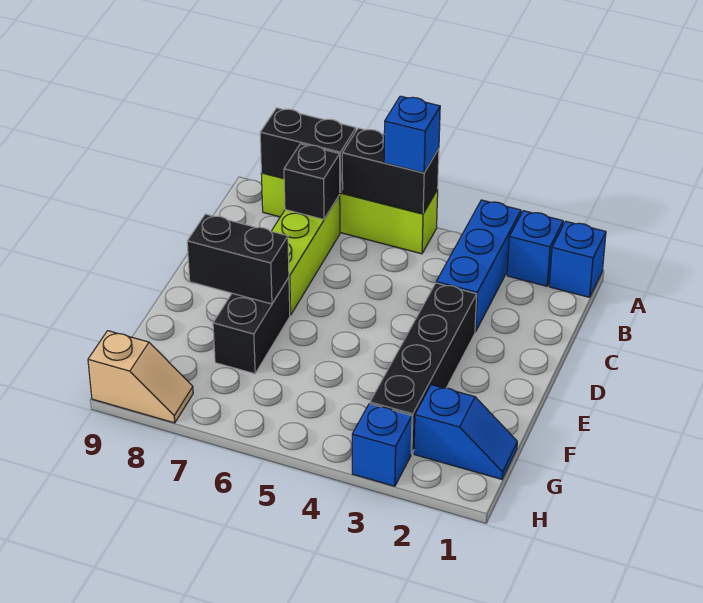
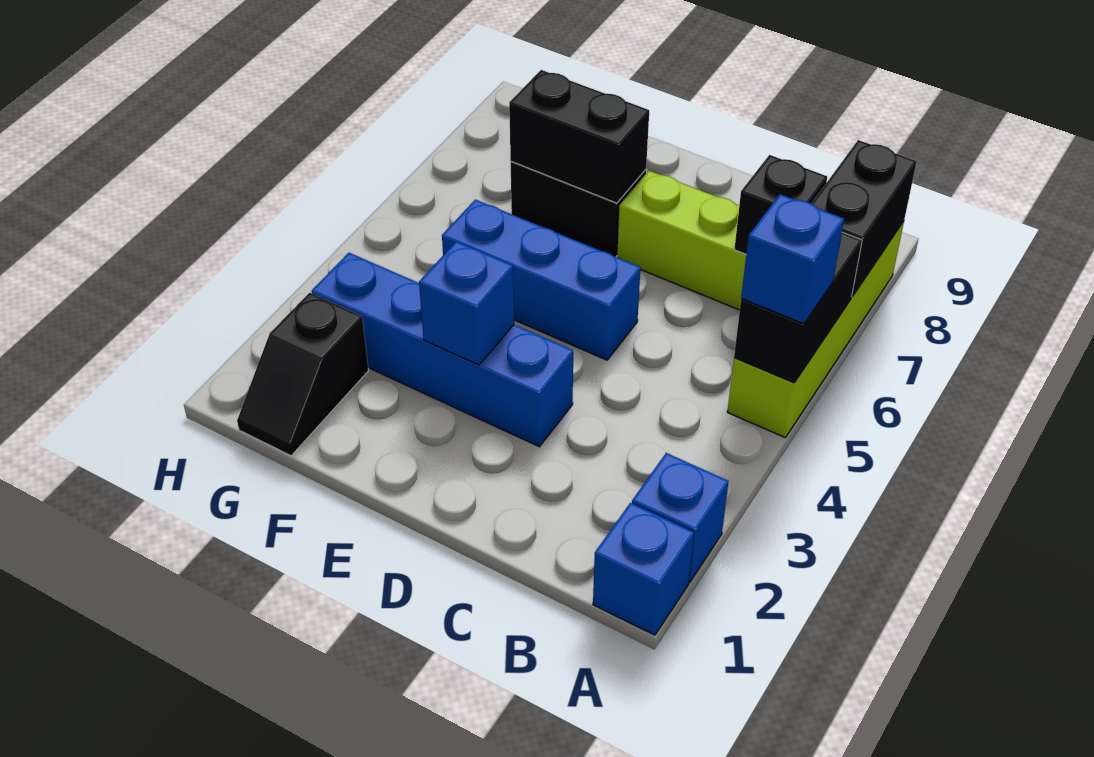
blue 1x3 brick [436,200,521,332] -> blue 1x3 brick moved to [442,199,641,360]
black 1x4 brick [370,283,477,454] -> blue 1x4 brick [312,253,573,447]
black 1x2 brick [187,214,289,304] -> black 1x2 brick turned to [509,70,649,203]
blue 1x2 slope [414,385,517,479] -> black 1x2 slope [237,293,368,456]
blue 1x1 brick [352,404,412,486] -> blue 1x1 brick moved to [419,241,514,365]
tan 1x2 slope [88,331,193,423] -> none

